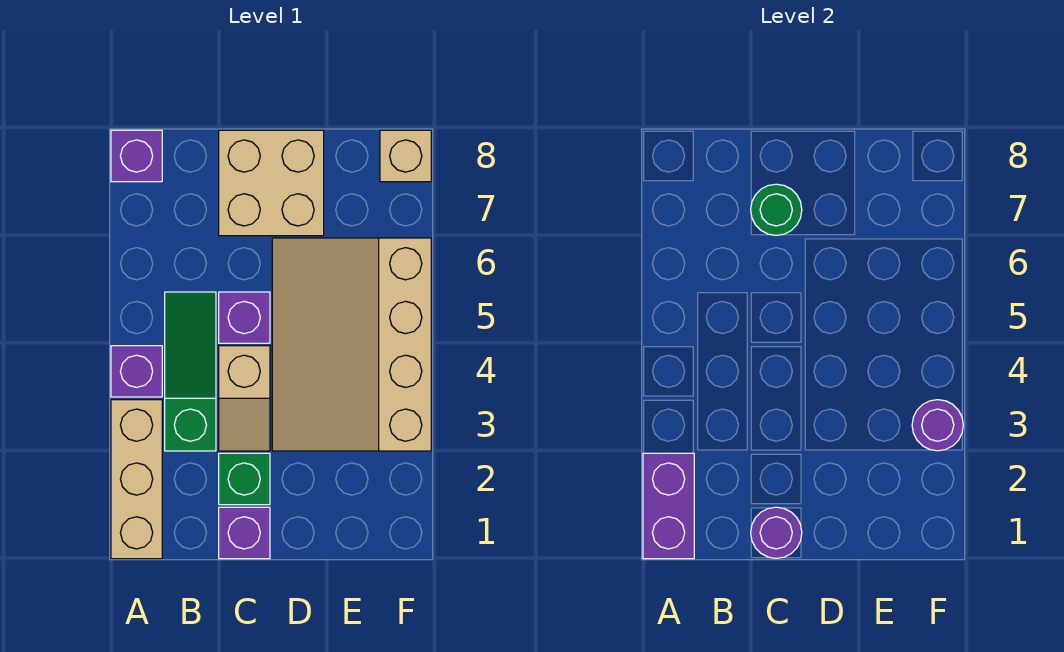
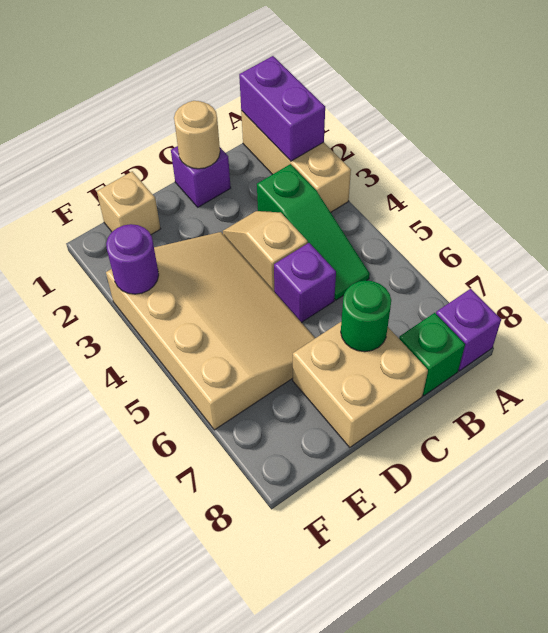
purple 1x1 brick [111,346,162,397] -> none
purple 1x1 round brick [751,507,802,558] -> tan 1x1 round brick [174,101,220,169]
green 1x1 brick [219,453,270,505] -> green 1x1 brick moved to [399,313,465,396]
tan 1x1 brick [380,130,431,182] -> tan 1x1 brick moved to [97,171,160,235]

